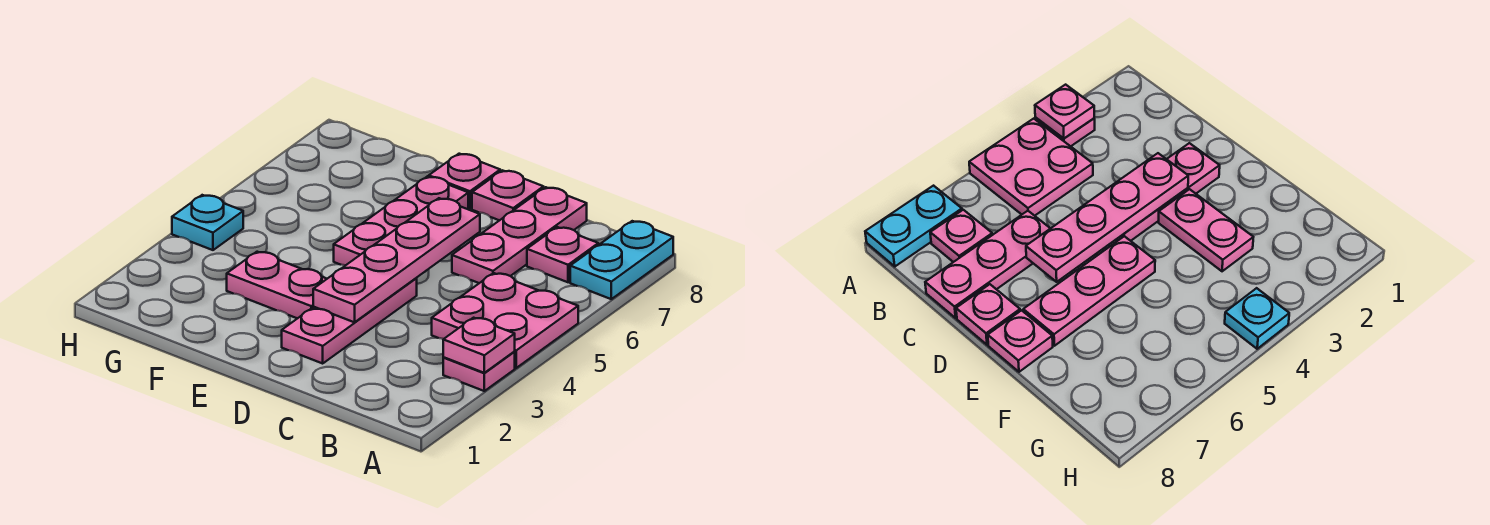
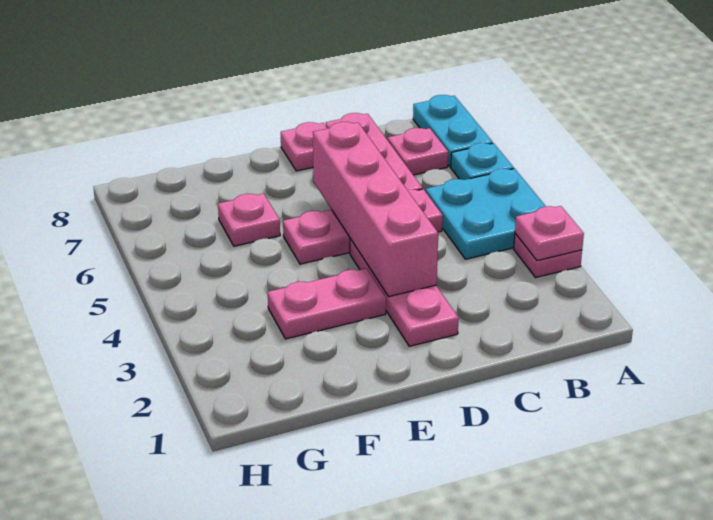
pink 2x2 plate [432,273,578,368] -> cyan 2x2 plate [426,169,546,259]
pink 1x4 plate [313,198,480,322] -> pink 1x4 brick [313,122,438,297]
pink 1x3 plate [334,177,468,266] -> pink 1x3 plate turned to [283,189,443,264]
pink 1x1 plate [429,154,500,209] -> pink 1x1 plate moved to [218,193,280,246]
cyan 1x1 plate [172,195,243,250] -> cyan 1x1 plate moved to [451,143,514,180]

